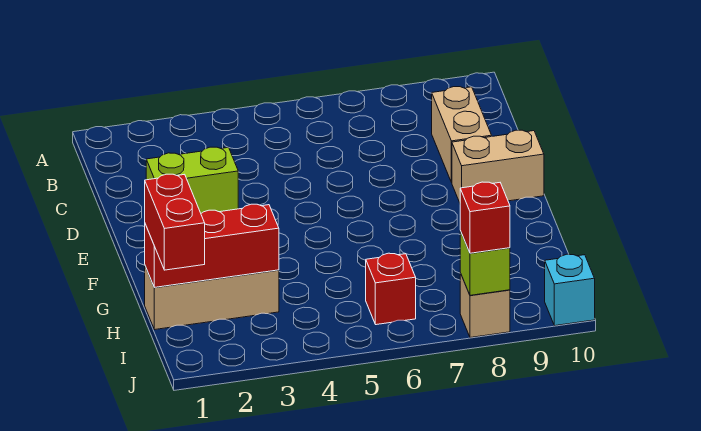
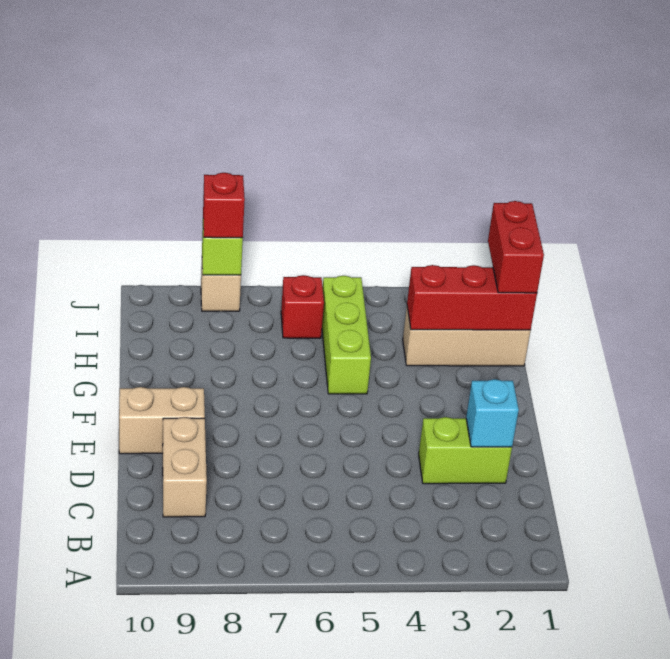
none -> lime 1x3 brick [322,276,371,394]
cyan 1x1 brick [545,254,595,326] -> cyan 1x1 brick moved to [466,379,519,447]

